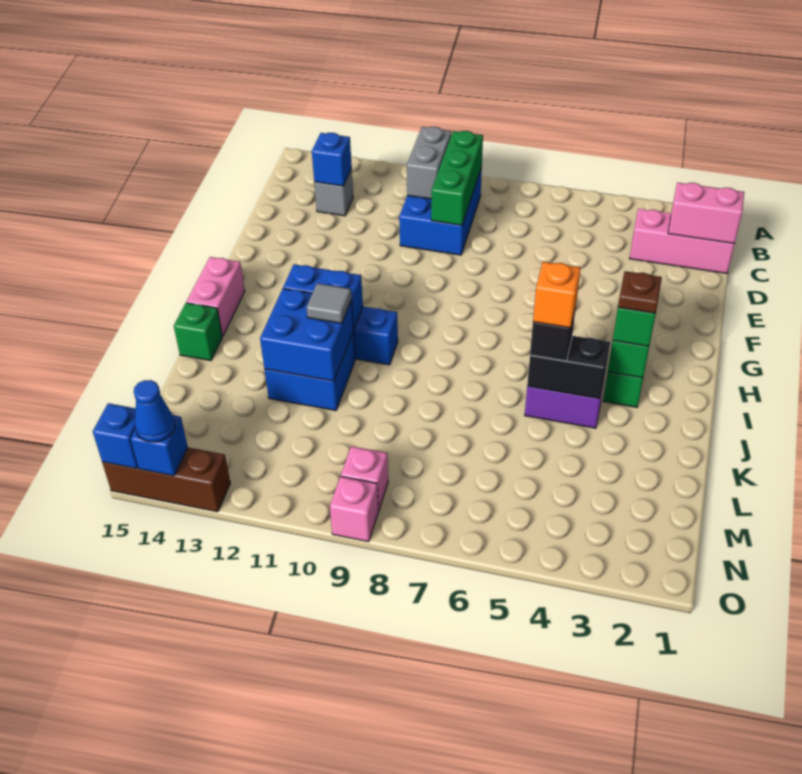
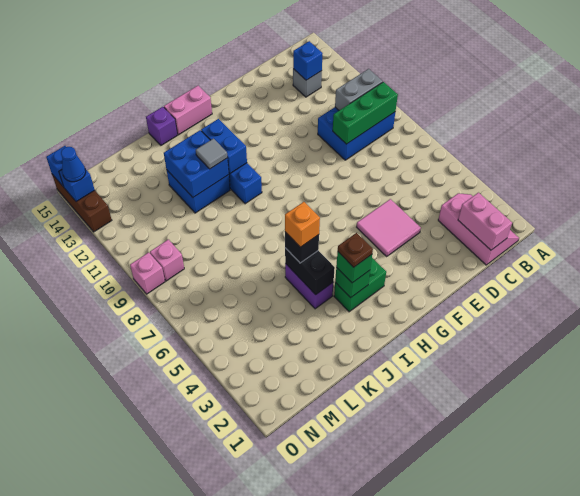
none -> pink 2x2 tile [357,199,421,256]
green 1x1 brick [174,303,222,361] -> purple 1x1 brick [146,107,177,145]

